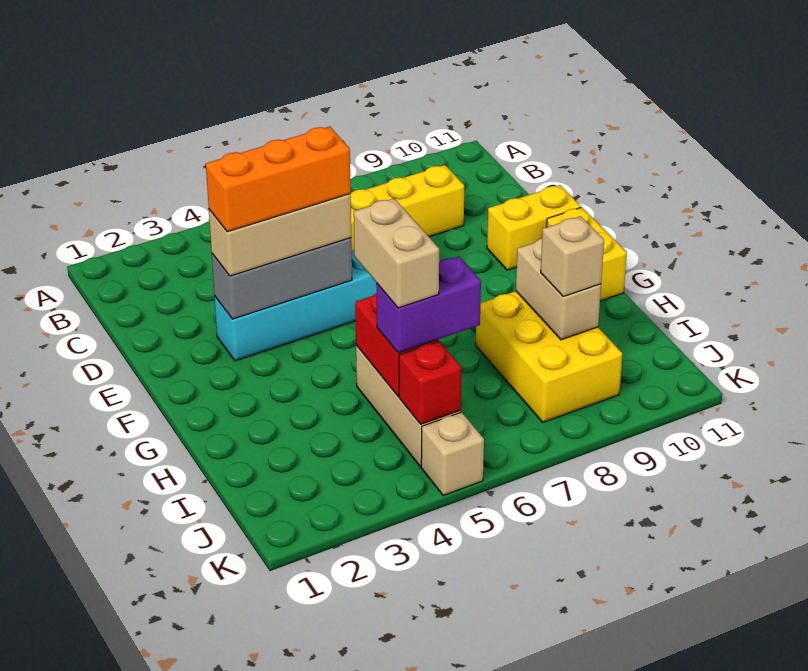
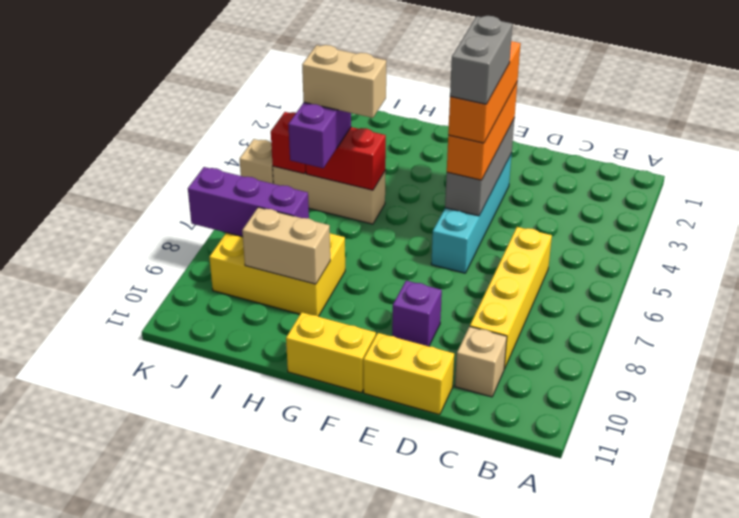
tan 1x3 brick [209,194,351,276] -> orange 1x3 brick [447,83,517,180]
none -> grey 1x2 brick [450,16,512,104]
none -> purple 1x1 brick [392,281,442,346]
yellow 1x2 brick [487,185,581,270] -> yellow 1x2 brick turned to [363,333,454,415]
none -> purple 1x3 brick [188,167,309,237]
tan 1x1 brick [541,216,604,296] -> tan 1x1 brick moved to [455,326,507,397]

